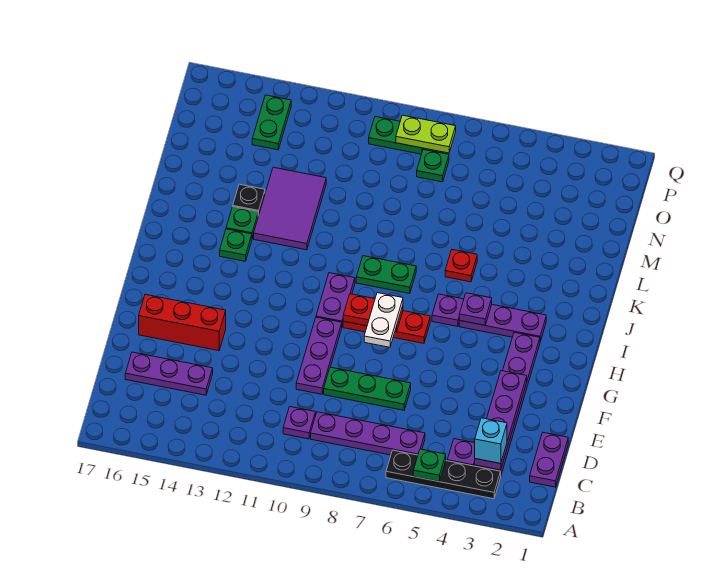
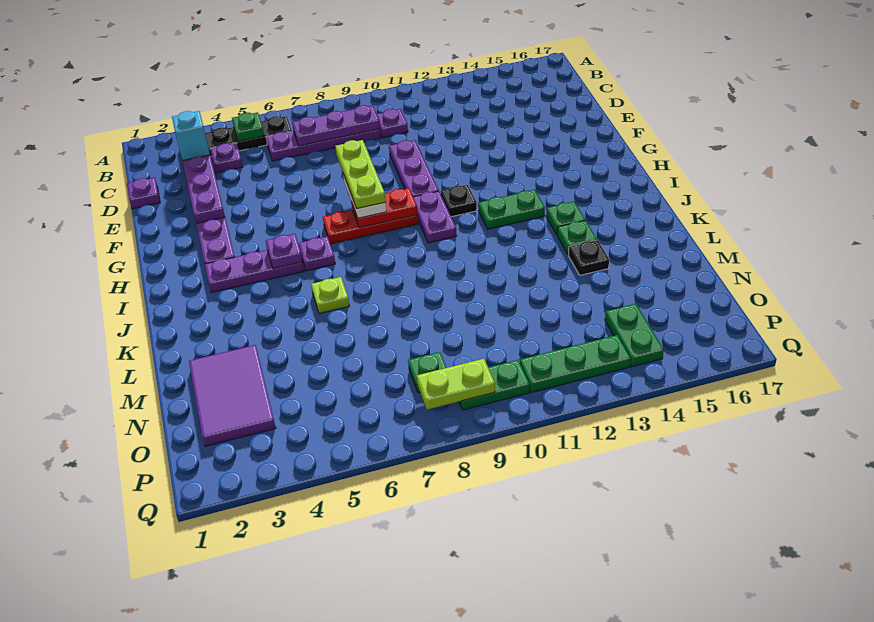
purple 1x2 plate [530,433,568,487] -> purple 1x1 plate [127,178,160,209]
purple 1x3 plate [125,352,213,395] -> purple 1x3 plate moved to [292,105,380,146]
green 1x3 plate [324,367,411,410] -> green 1x3 plate moved to [520,335,631,393]
none -> lime 1x3 plate [335,140,386,209]
red 1x3 brick [139,295,226,351] -> none
none -> black 1x1 plate [441,185,477,217]
green 1x2 plate [356,256,416,294] -> green 1x2 plate moved to [478,190,545,229]
red 1x1 plate [445,250,477,282] -> lime 1x1 plate [311,277,349,314]
purple 2x3 tile [254,167,326,250] -> purple 2x3 tile moved to [189,345,276,446]

